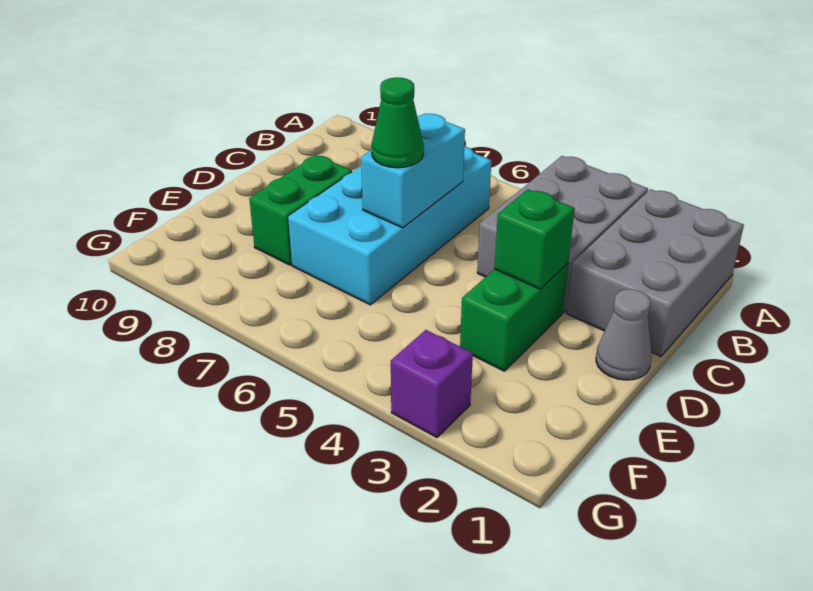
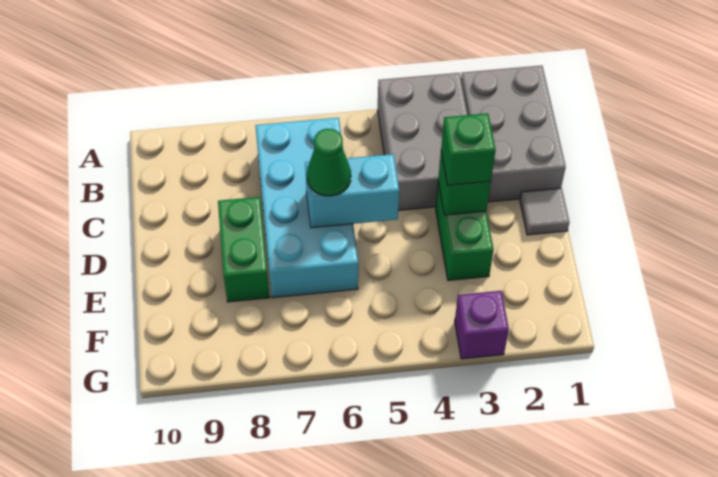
cyan 1x2 brick [361,114,465,228] -> cyan 1x2 brick turned to [305,154,399,228]
grey 1x1 cone [596,289,651,380] -> grey 1x1 tile [520,188,569,235]
none -> green 1x1 brick [441,113,496,185]

